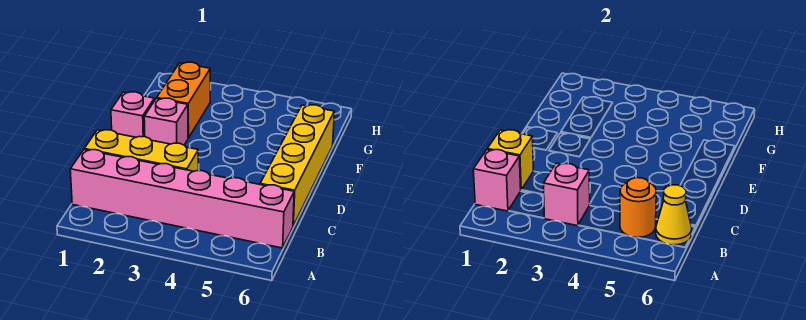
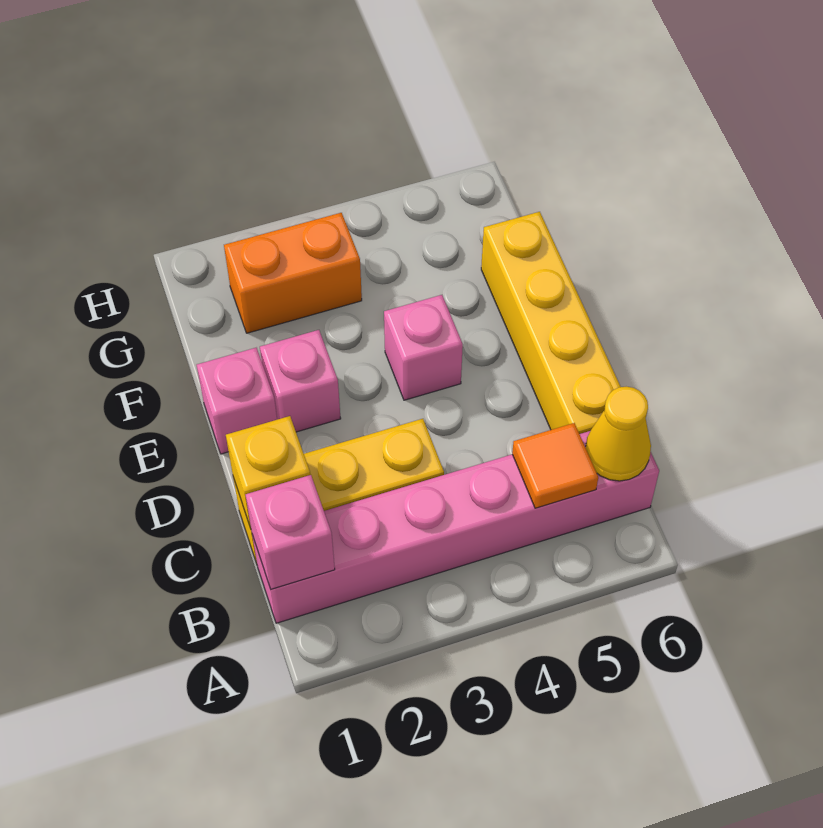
pink 1x1 brick [543,163,590,226] -> pink 1x1 brick moved to [384,295,463,400]
orange 1x1 round brick [620,178,656,237] -> orange 1x1 tile [512,423,598,508]
orange 1x2 brick [157,62,210,138] -> orange 1x2 brick turned to [224,213,362,333]

